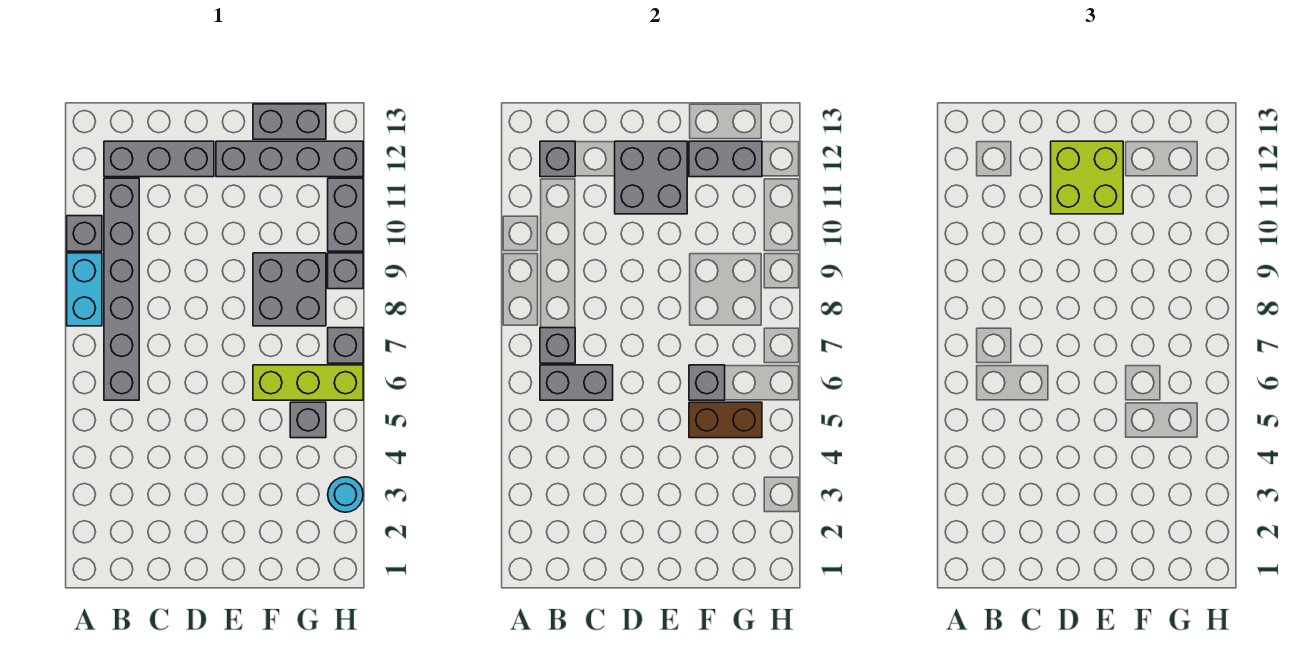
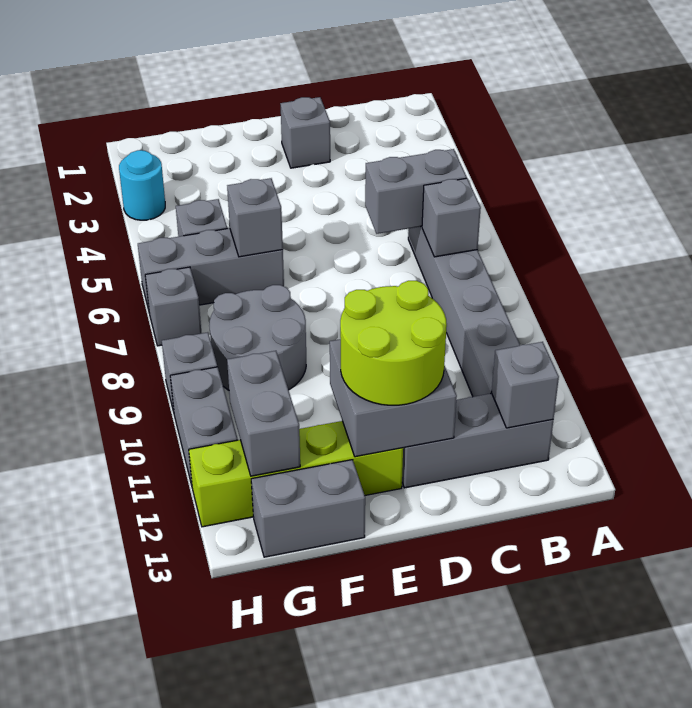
cyan 1x2 brick [67,253,102,326] -> none
grey 1x1 brick [67,216,102,251] -> grey 1x1 brick moved to [280,97,330,168]
lime 2x2 brick [1051,141,1123,214] -> lime 2x2 round brick [340,281,447,405]
grey 1x4 brick [216,141,363,177] -> lime 1x4 brick [189,421,403,527]
brown 1x2 brick [689,402,762,438] -> none
lime 1x3 brick [253,365,363,400] -> grey 1x3 brick [138,228,284,310]
grey 2x2 brick [253,253,326,326] -> grey 2x2 round brick [209,285,306,390]
grey 1x2 brick [689,141,762,177] -> grey 1x2 brick turned to [227,351,300,476]

